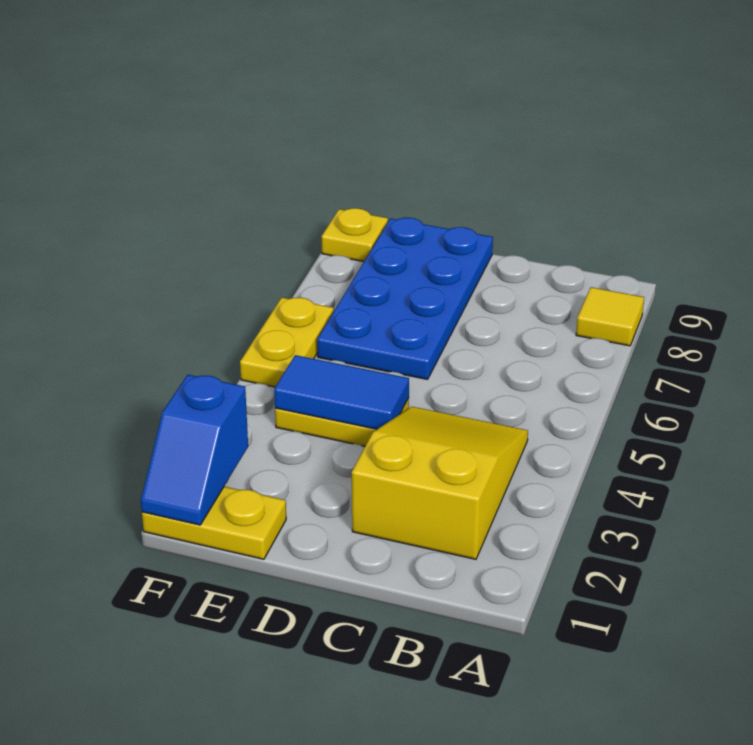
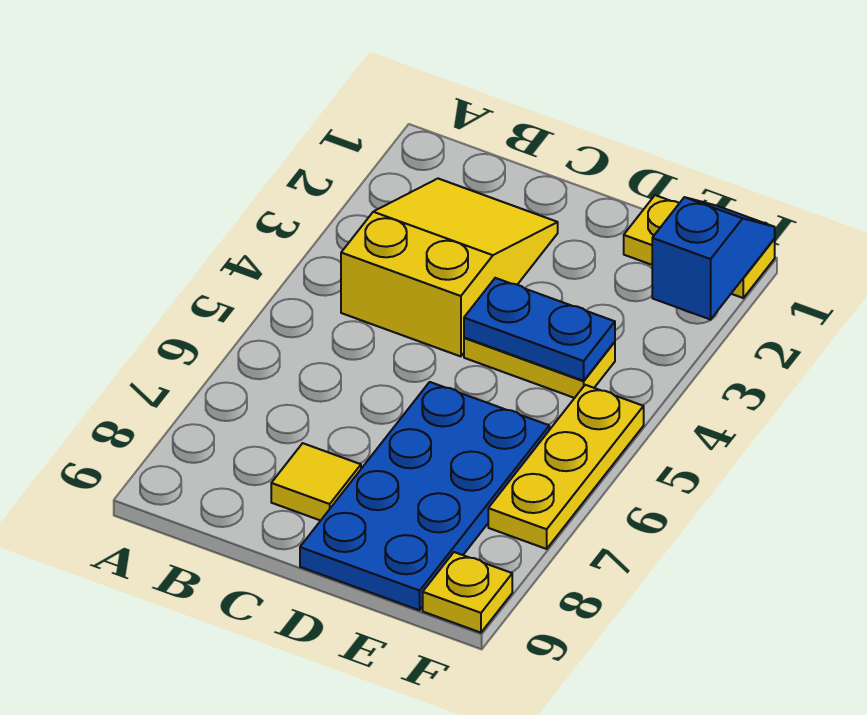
yellow 1x1 tile [576,287,644,346] -> yellow 1x1 tile moved to [271,443,361,521]
yellow 2x3 slope [352,407,528,559] -> yellow 2x3 slope turned to [341,179,558,356]
blue 1x2 tile [274,355,409,429] -> blue 1x2 plate [464,278,615,381]
yellow 1x2 plate [240,298,333,387] -> yellow 1x3 plate [488,385,644,549]

